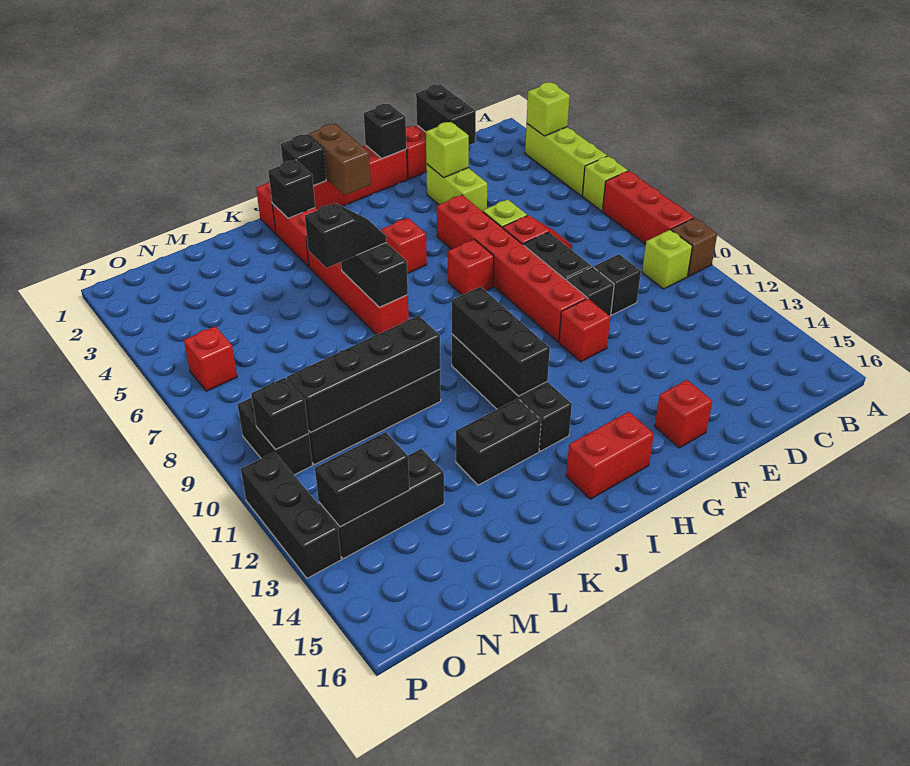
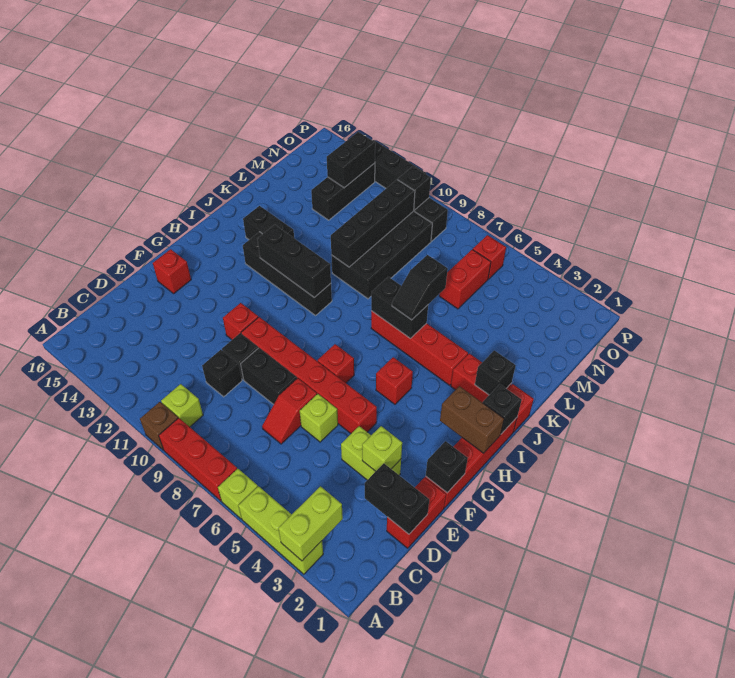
lime 1x1 brick [527,82,570,136] -> lime 1x2 brick [278,486,343,561]
red 1x2 brick [566,412,654,499] -> red 1x2 brick moved to [439,249,491,309]
black 1x2 brick [456,399,541,485] -> black 1x2 brick turned to [243,206,294,240]

